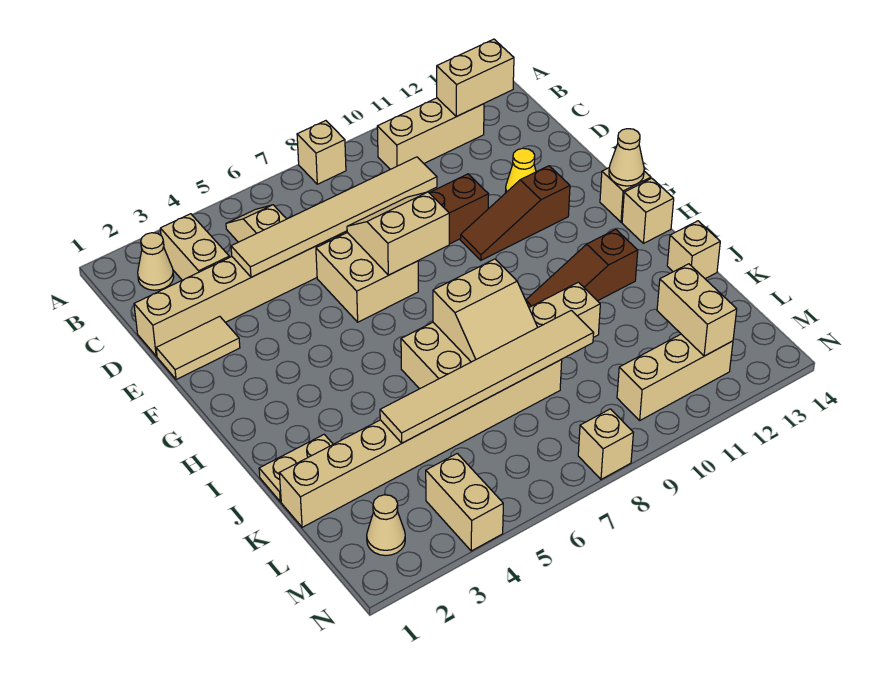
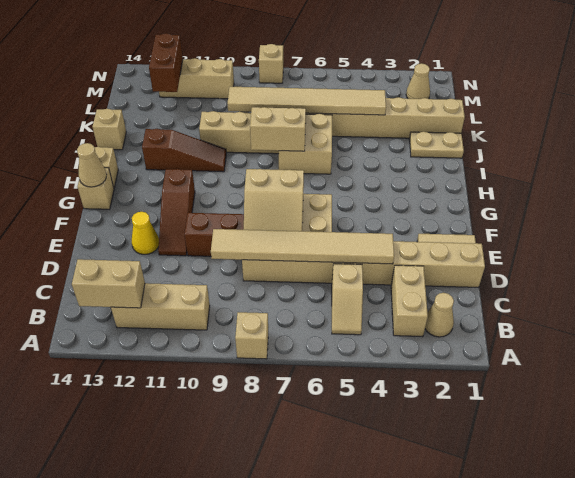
brown 1x3 slope [460,166,570,260] -> brown 1x3 slope turned to [158,169,195,256]
tan 1x2 brick [657,264,737,356] -> brown 1x2 brick [149,33,183,92]
tan 1x2 brick [426,453,503,551] -> none

